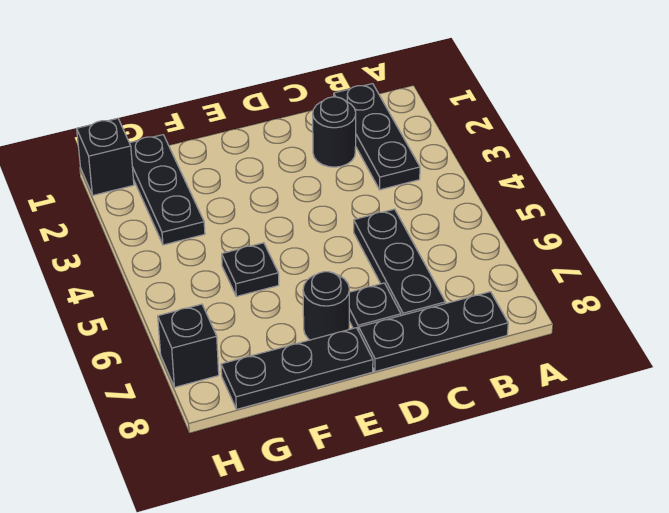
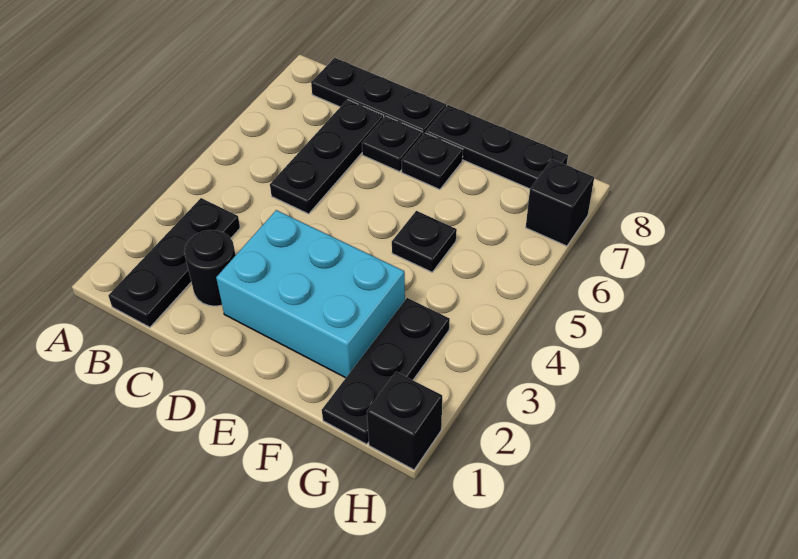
none -> cyan 2x3 brick [216,210,405,378]
black 1x1 round brick [303,272,349,340] -> black 1x1 plate [401,133,463,190]

